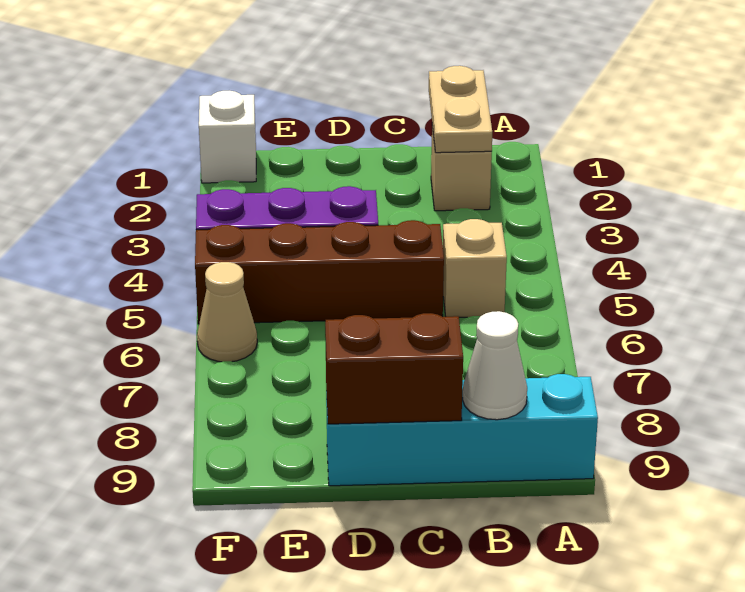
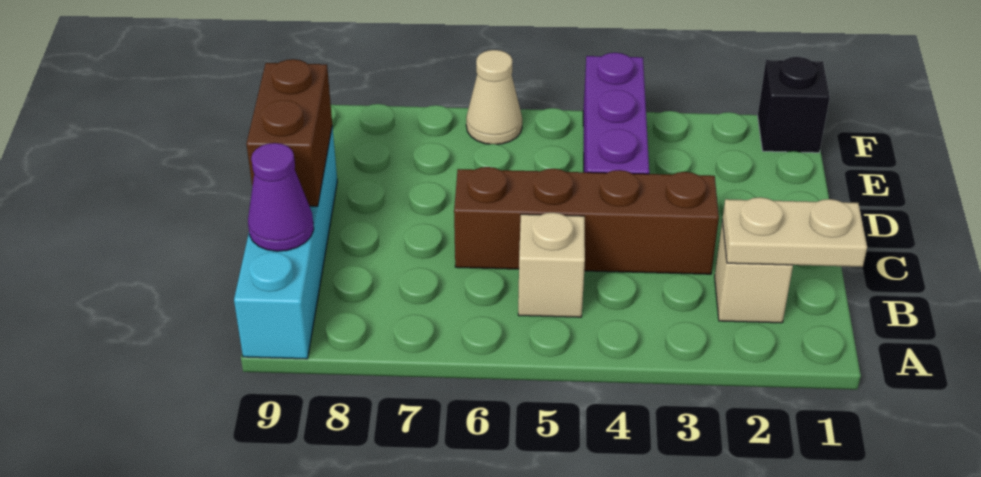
white 1x1 cone [463,311,527,420] -> purple 1x1 cone [248,143,314,251]
brown 1x4 brick [195,220,444,324] -> brown 1x4 brick turned to [454,167,719,274]
white 1x1 brick [199,91,256,183] -> black 1x1 brick [758,57,830,153]

